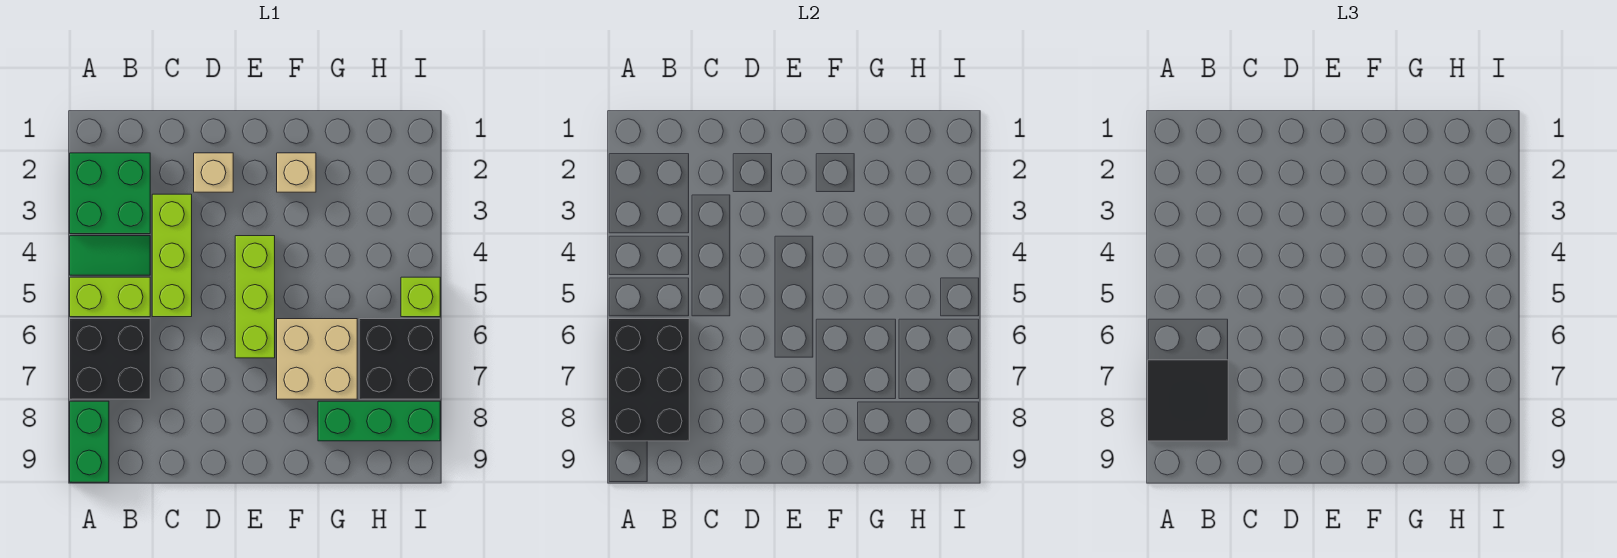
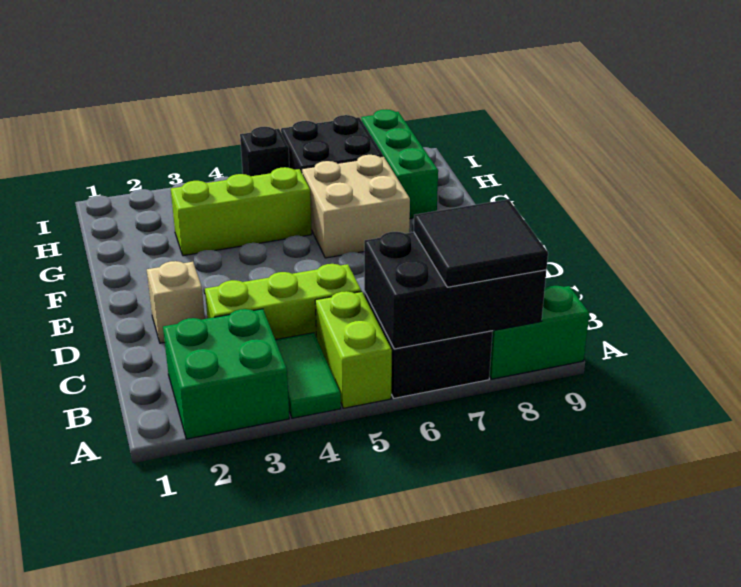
lime 1x3 brick [235,236,275,358] -> lime 1x3 brick moved to [171,167,312,256]
tan 1x1 brick [277,153,316,192] -> none
lime 1x1 brick [401,277,440,317] -> black 1x1 brick [240,127,289,176]

